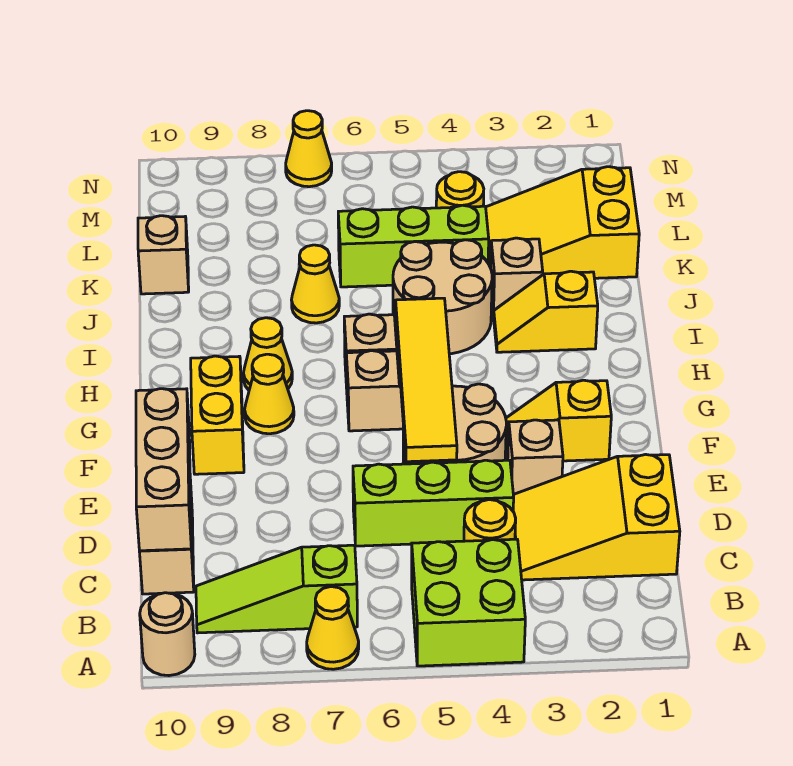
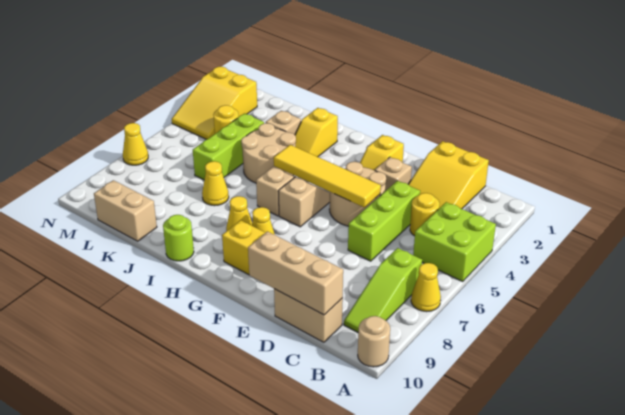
none -> lime 1x1 round brick [163,215,194,261]
yellow 2x3 slope [486,167,639,278] -> yellow 2x3 slope moved to [172,67,257,139]
tan 1x1 brick [138,216,189,294] -> tan 1x2 brick [94,180,157,241]

